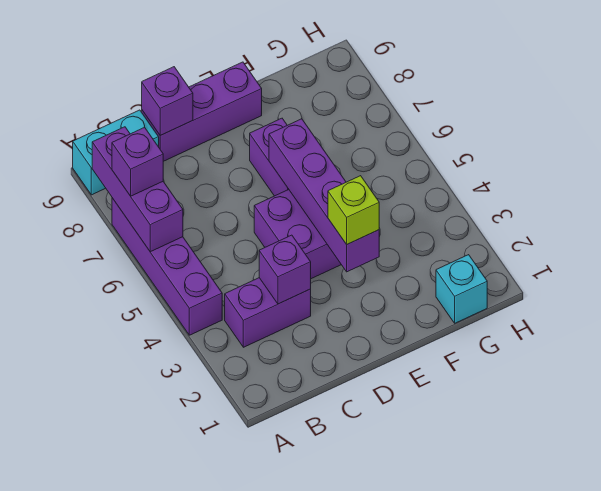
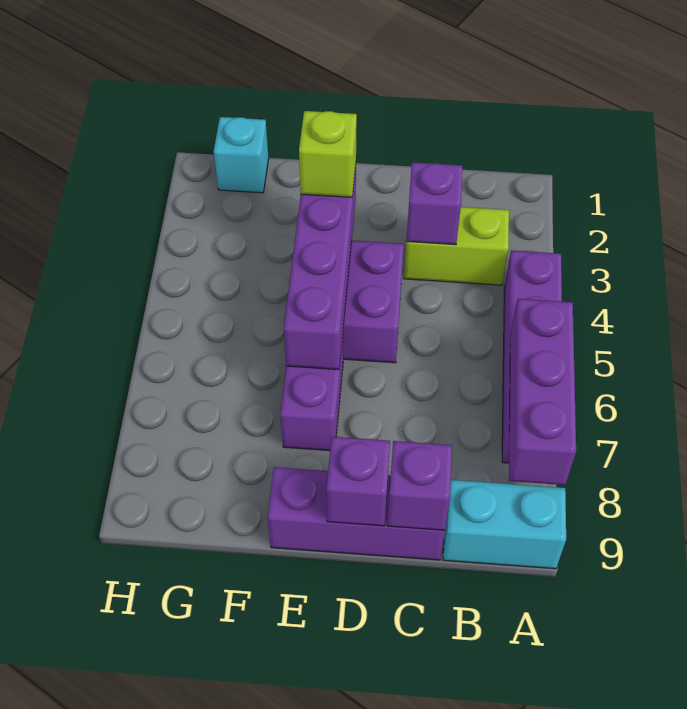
purple 1x1 brick [112,127,163,196] -> purple 1x1 brick moved to [326,437,390,526]
purple 1x2 brick [225,278,311,347] -> lime 1x2 brick [404,207,509,285]

